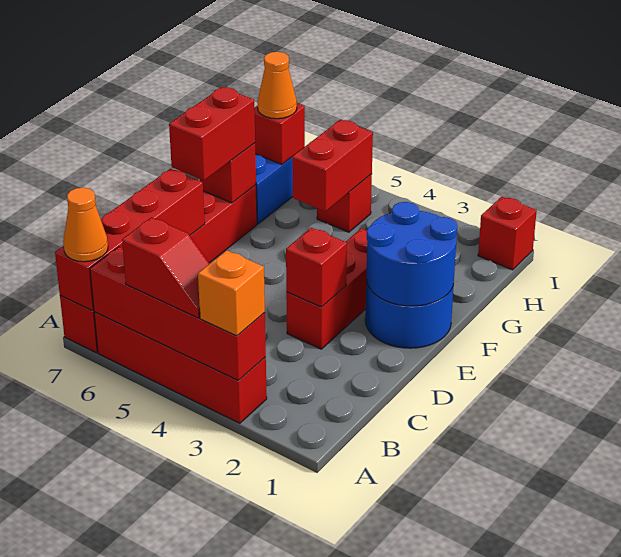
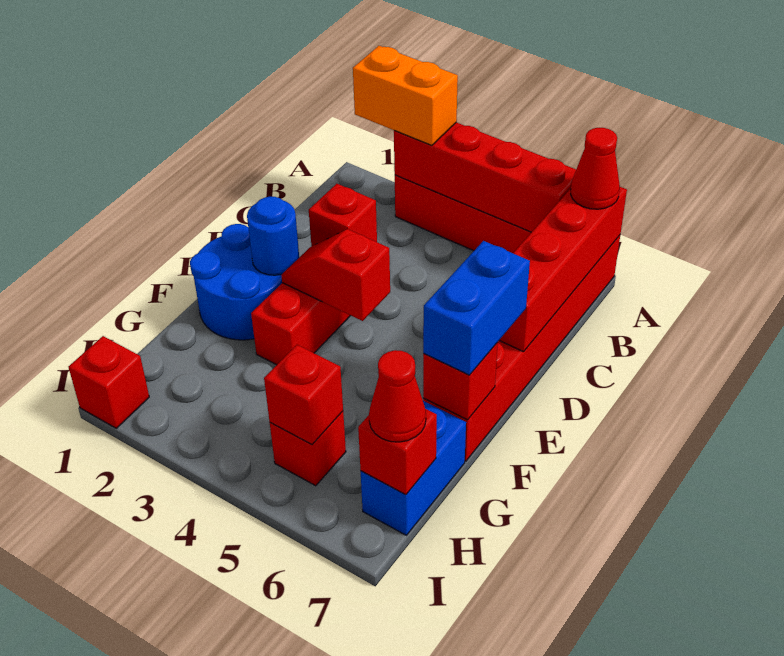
orange 1x1 brick [198,250,265,336] -> orange 1x2 brick [353,46,458,145]
red 1x2 slope [122,217,210,318] -> red 1x2 slope moved to [281,229,390,321]
orange 1x1 cone [63,188,108,262] -> red 1x1 cone [571,128,620,209]
blue 2x2 round brick [366,202,458,306] -> blue 1x1 round brick [247,197,299,275]
red 1x2 brick [169,87,255,181] -> blue 1x2 brick [423,241,530,375]
red 1x2 brick [292,120,373,211] -> red 1x1 brick [264,345,343,445]
orange 1x1 cone [257,52,297,119] -> red 1x1 cone [369,350,426,442]

